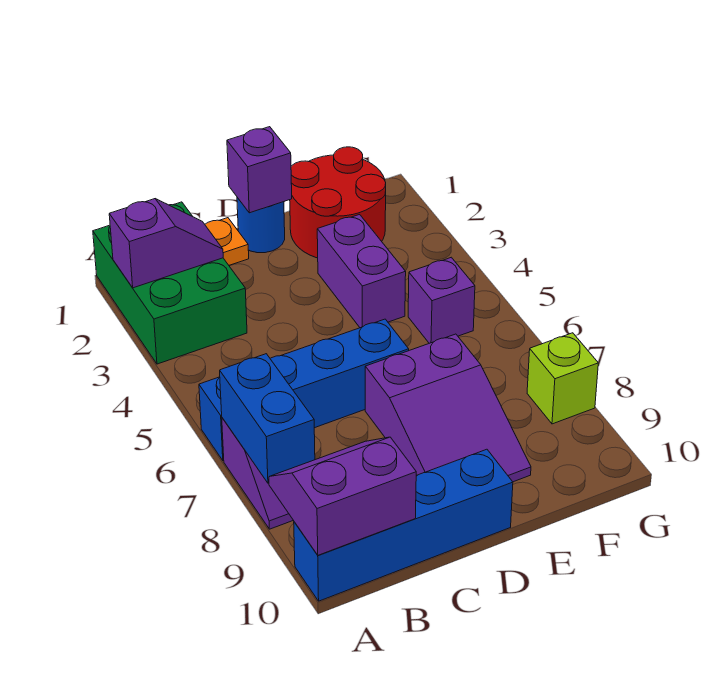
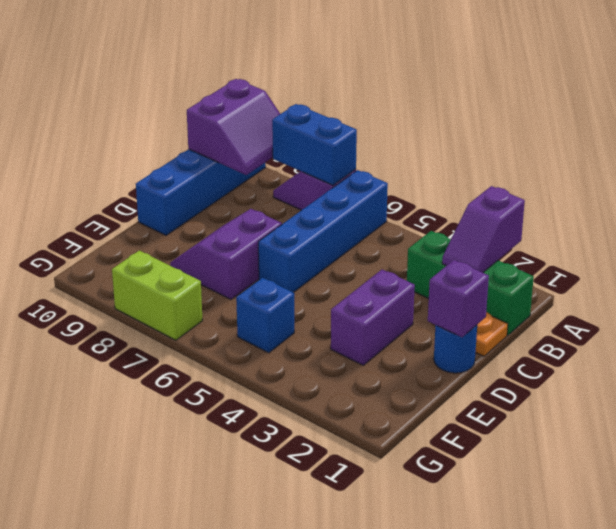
green 2x3 brick [93,202,247,364] -> green 1x3 brick [407,231,534,335]
purple 2x3 slope [365,334,531,482] -> purple 2x2 slope [170,209,282,299]
red 2x2 round brick [290,147,386,258] -> none
purple 1x2 brick [317,215,406,328] -> purple 1x2 brick turned to [331,270,415,365]
purple 1x1 brick [408,257,475,343] -> blue 1x1 brick [236,278,294,353]
lime 1x1 brick [527,333,598,424] -> lime 1x2 brick [112,250,203,340]

